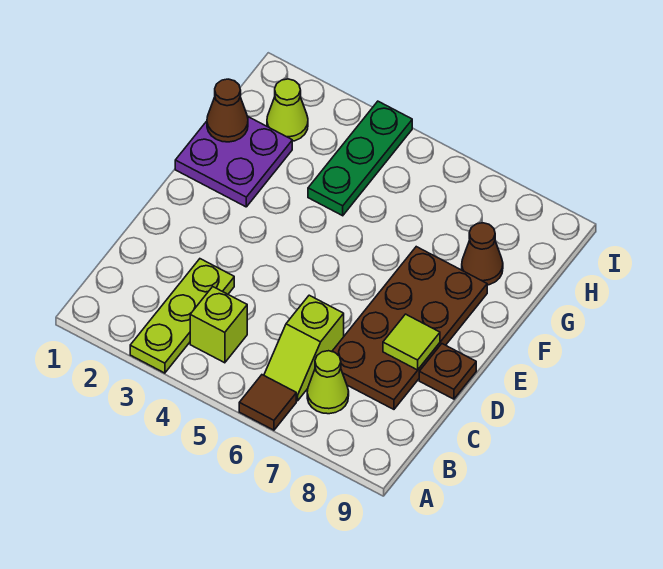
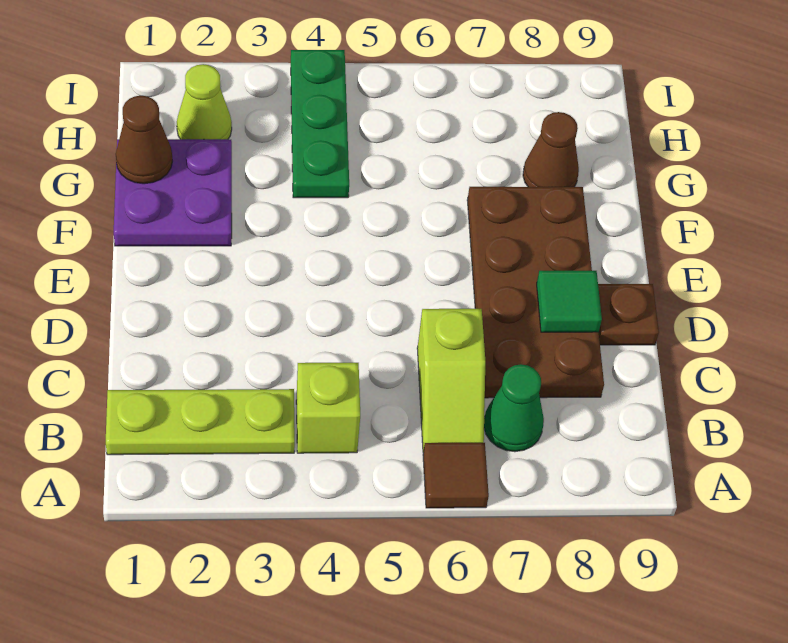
lime 1x3 plate [130,259,234,373] -> lime 1x3 plate turned to [106,389,295,455]
lime 1x1 cone [307,351,349,414] -> green 1x1 cone [484,364,544,452]
lime 1x1 tile [383,314,440,370] -> green 1x1 tile [537,271,602,332]

